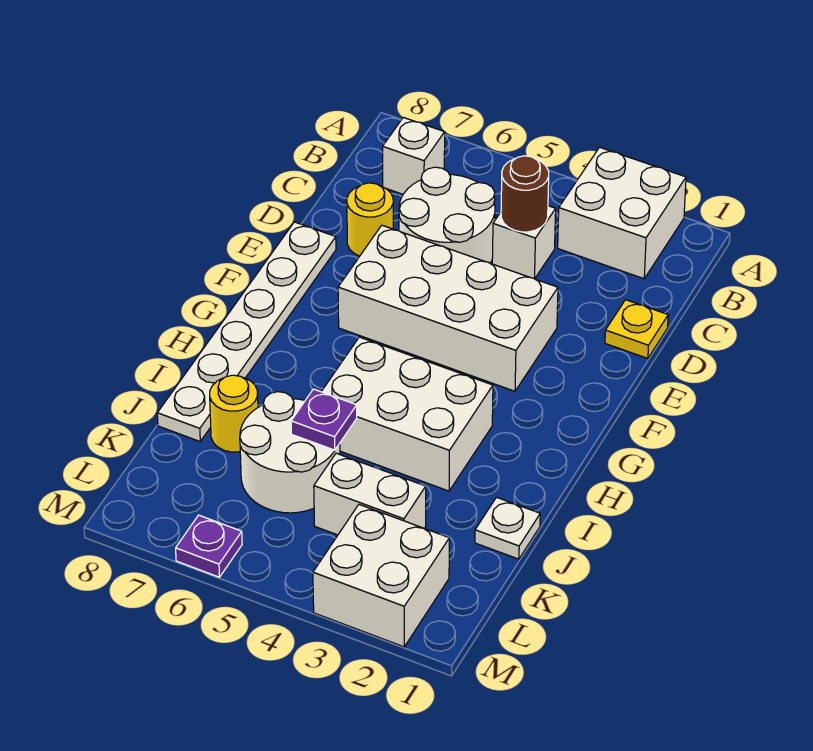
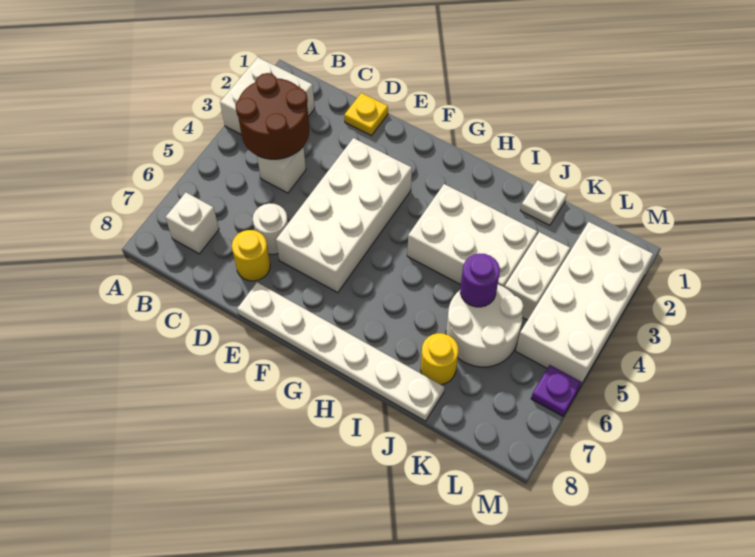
brown 1x1 round brick [501,156,549,232] -> brown 2x2 round brick [235,73,309,159]
white 2x2 round brick [399,167,495,263] -> white 1x1 round brick [253,203,288,254]
white 2x3 brick [321,337,493,491] -> white 2x3 brick turned to [407,184,537,287]
purple 1x1 plate [291,389,357,450] -> purple 1x1 round brick [460,253,500,307]
white 2x2 brick [313,505,449,647] -> white 2x4 brick [516,222,653,384]

